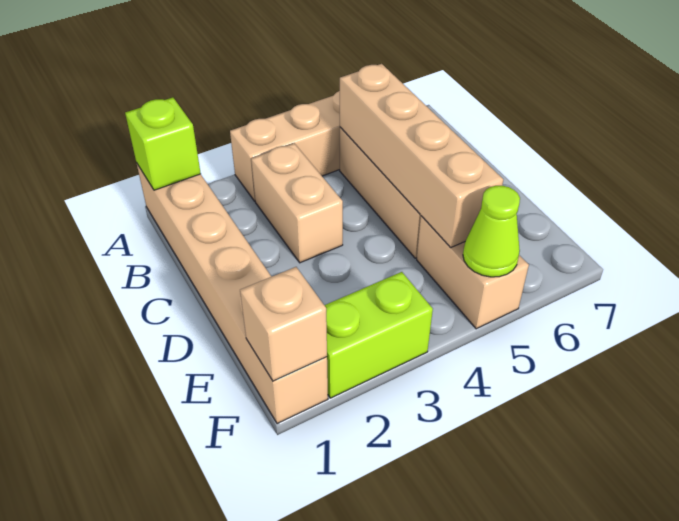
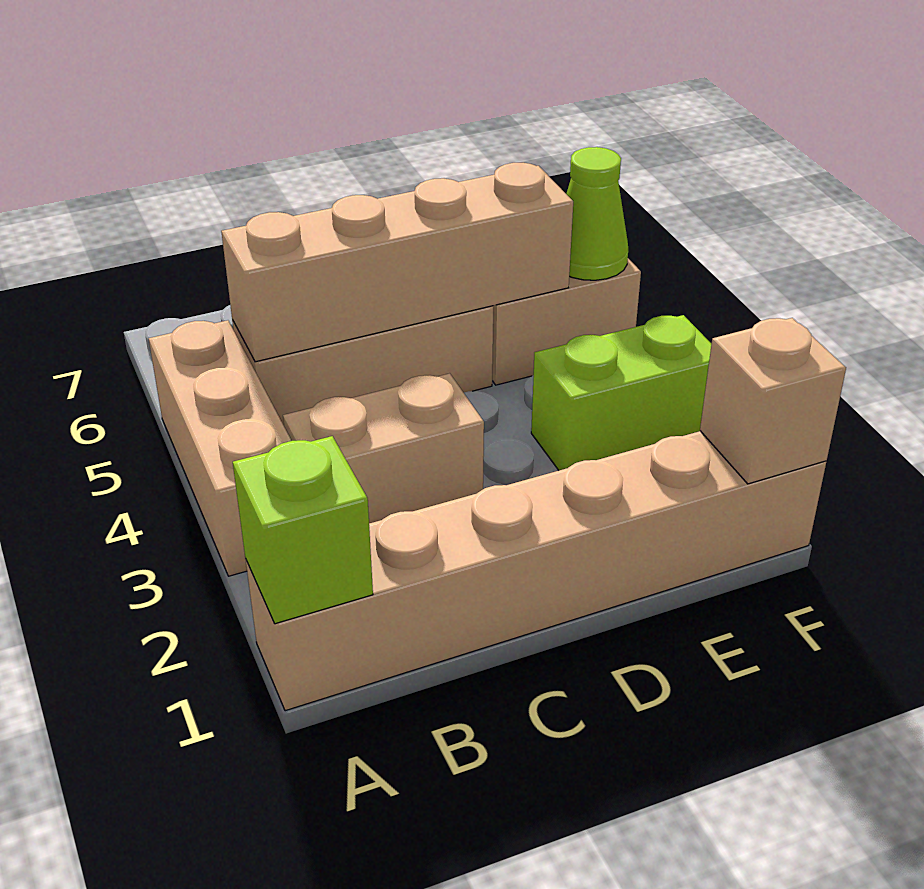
lime 1x2 brick [324,272,433,398] -> lime 1x2 brick turned to [531,315,711,470]

